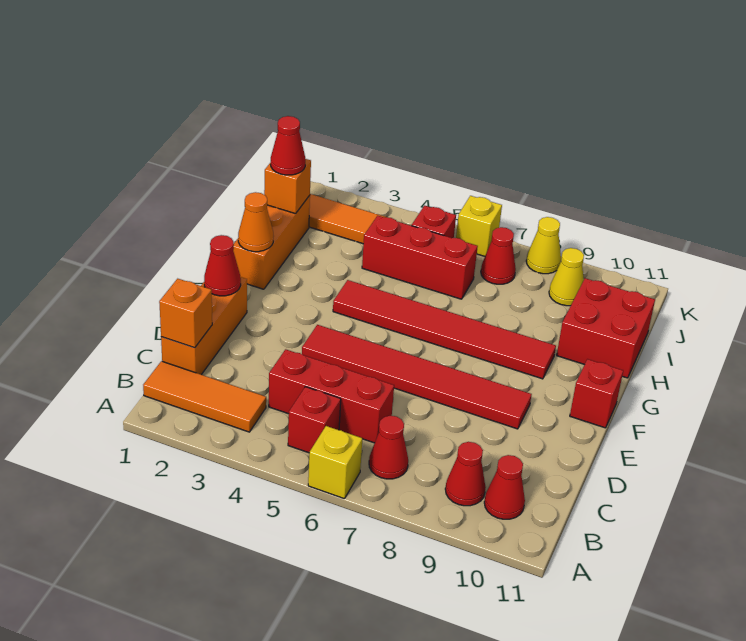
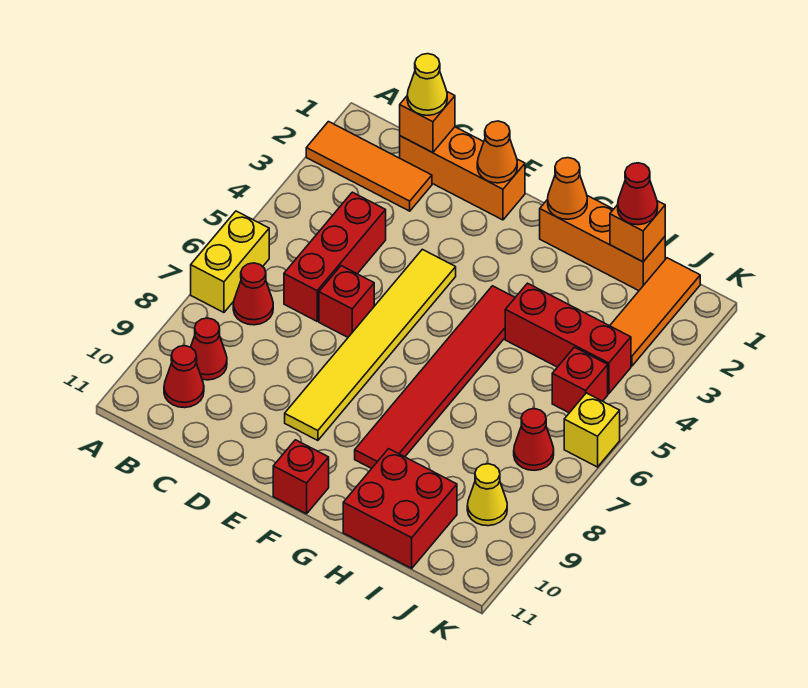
yellow 1x1 brick [308,426,362,499] -> yellow 1x2 brick [191,211,269,313]
orange 1x3 tile [143,361,266,432] -> orange 1x3 tile turned to [306,122,432,211]
red 1x1 brick [288,387,341,453] -> red 1x1 brick moved to [319,266,374,337]
red 1x1 cone [204,235,241,296] -> orange 1x1 cone [477,121,517,183]
red 1x6 tile [302,325,532,429] -> yellow 1x6 tile [285,249,456,441]
red 1x3 brick [362,216,478,299] -> red 1x3 brick turned to [505,283,631,394]
yellow 1x1 cone [526,217,561,274] -> yellow 1x1 cone moved to [407,54,447,115]

